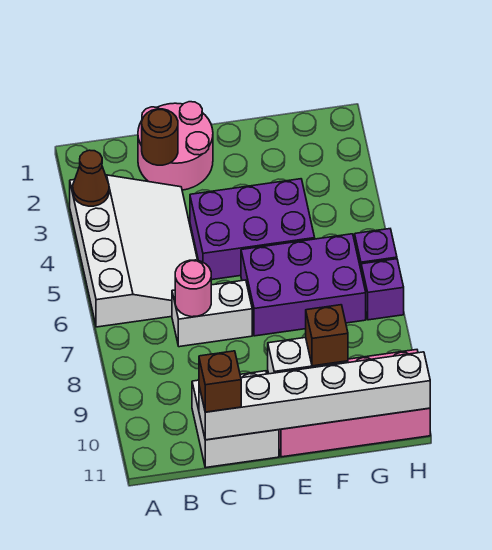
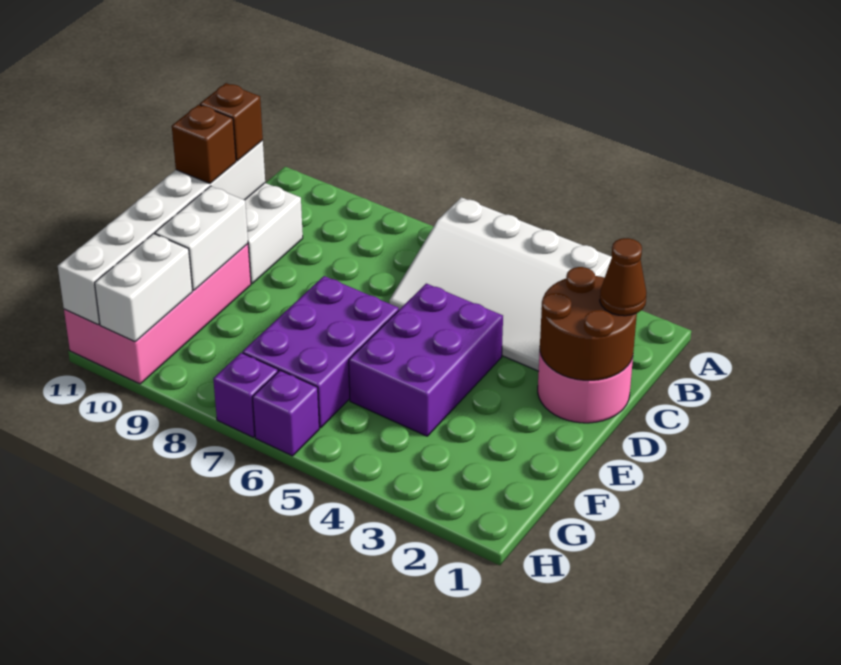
brown 1x1 cone [73,150,109,206] -> brown 1x1 cone moved to [600,238,646,316]
brown 1x1 round brick [142,109,178,165] -> brown 2x2 round brick [540,267,637,380]
white 1x2 brick [172,280,252,347] -> white 1x2 brick moved to [95,234,193,341]
pink 1x1 round brick [175,260,211,317] -> none
brown 1x1 brick [306,305,348,366] -> brown 1x1 brick moved to [172,105,236,183]

